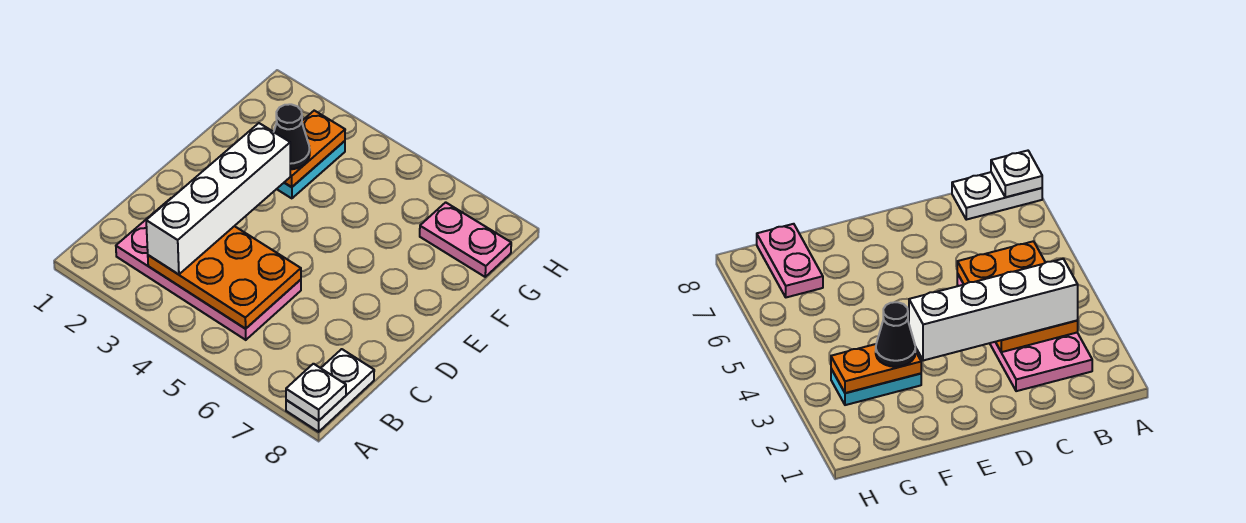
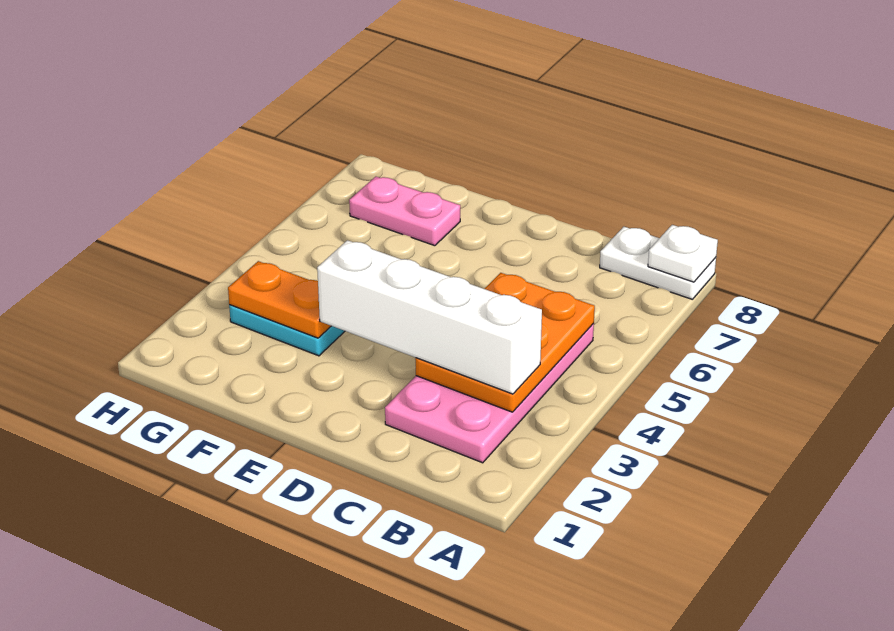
black 1x1 cone [274,104,310,169] -> none
pink 1x2 plate [420,202,511,277] -> pink 1x2 plate turned to [349,177,460,246]

